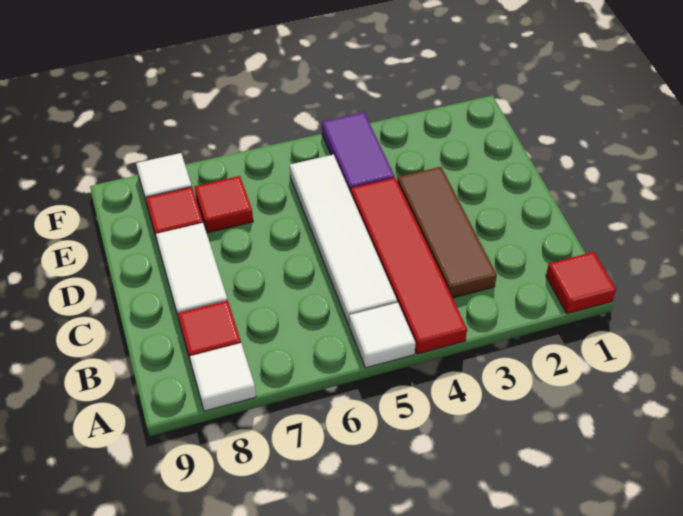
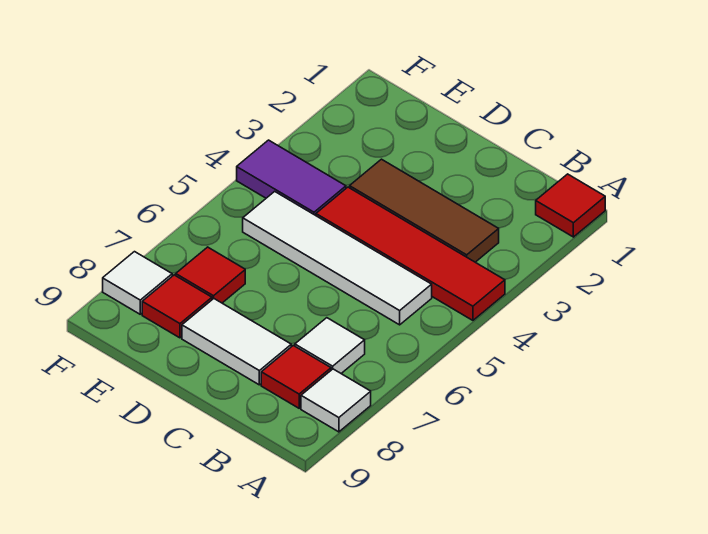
white 1x1 tile [349,303,416,368] -> white 1x1 tile moved to [295,318,365,373]

